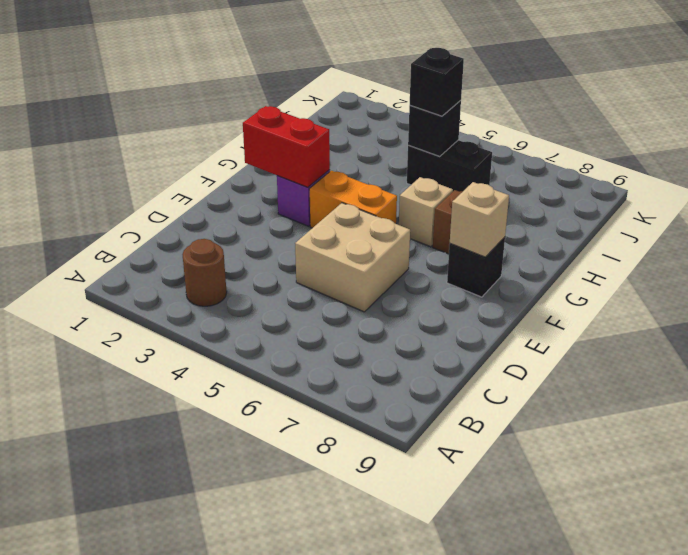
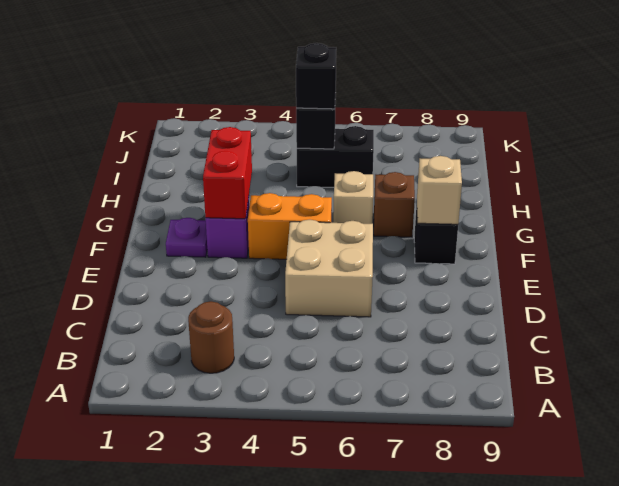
none -> purple 1x1 plate [166,218,207,257]
red 1x2 brick [243,106,330,187] -> red 1x2 brick turned to [203,127,252,219]

